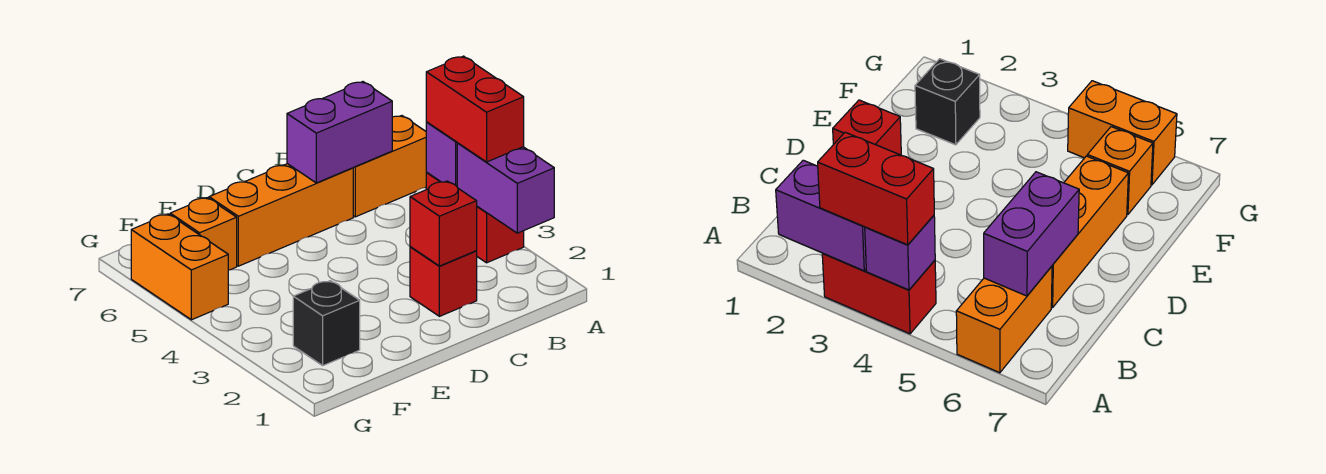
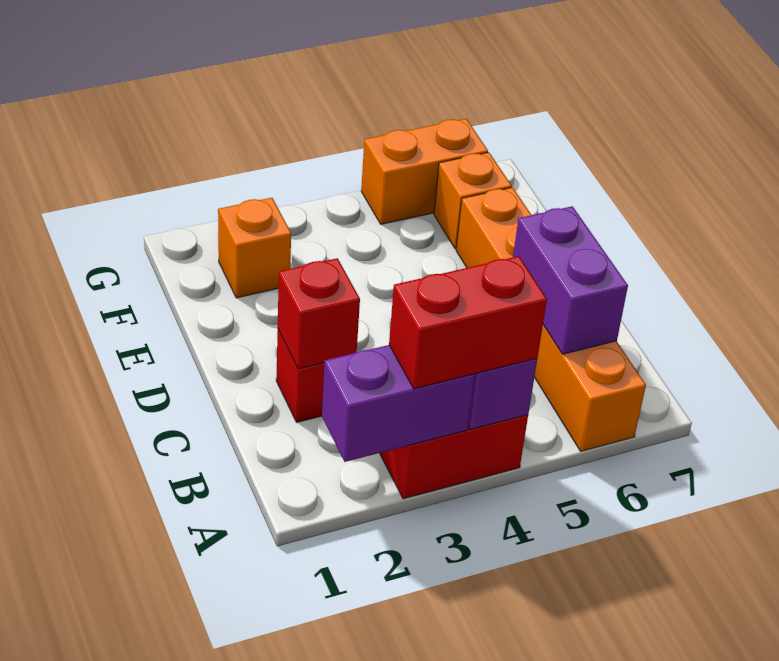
black 1x1 brick [293,281,360,366] -> orange 1x1 brick [218,198,291,298]

